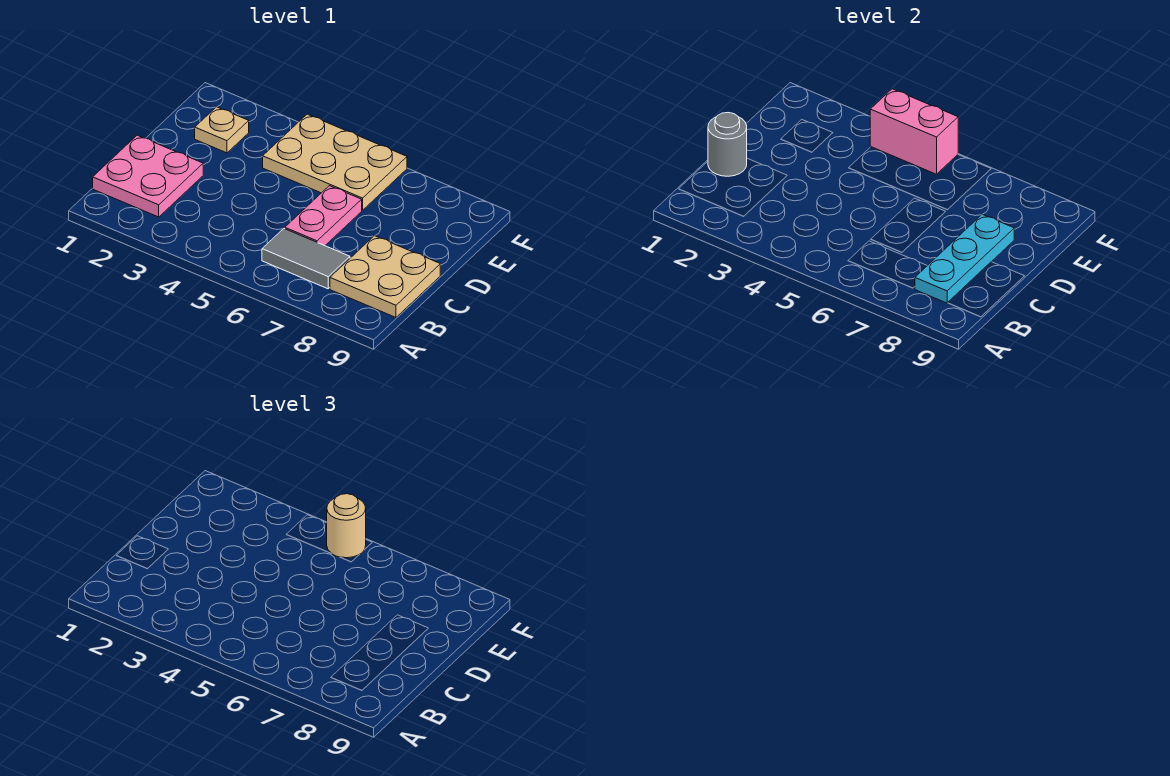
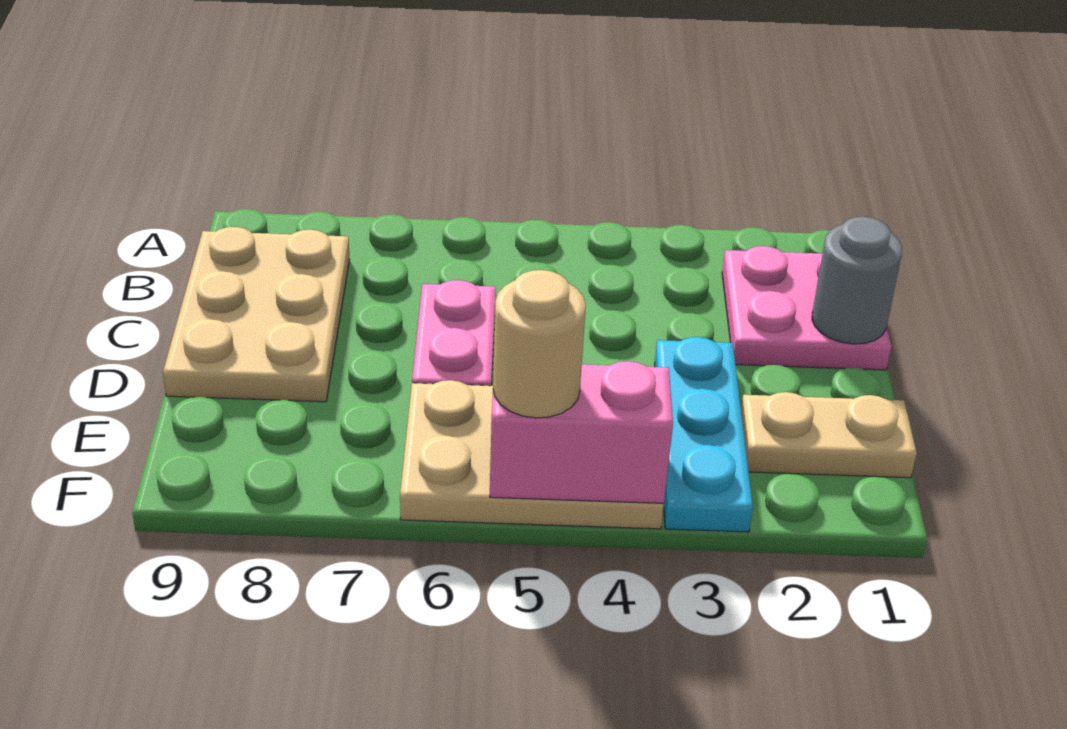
grey 1x2 tile [262,228,350,289] -> none
tan 2x2 plate [330,236,440,317] -> tan 2x3 plate [163,227,350,402]
cyan 1x3 plate [915,214,1014,303] -> cyan 1x3 plate moved to [655,337,753,532]
tan 1x1 plate [195,107,249,153] -> tan 1x2 plate [741,392,917,478]

